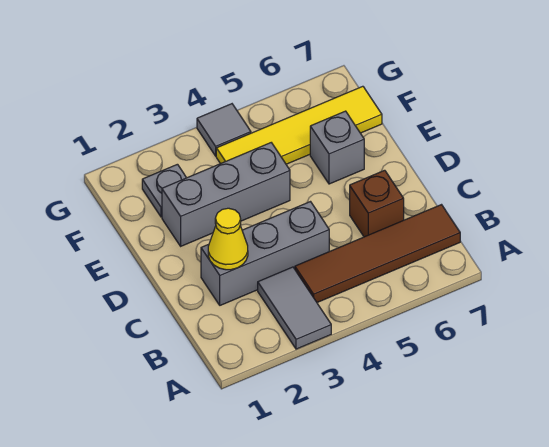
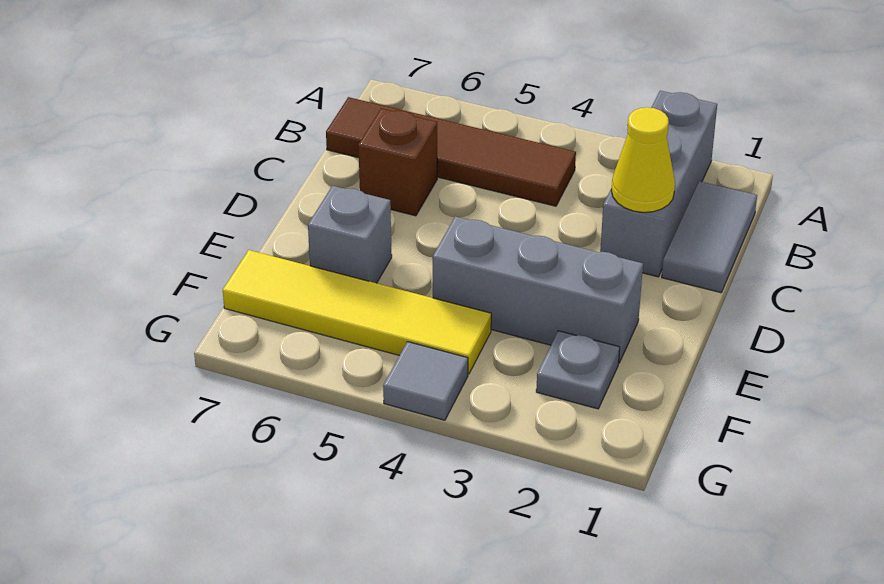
grey 1x2 tile [258,267,331,349] -> grey 1x2 tile moved to [662,181,757,293]
grey 1x3 brick [201,202,329,305] -> grey 1x3 brick turned to [600,91,717,277]

